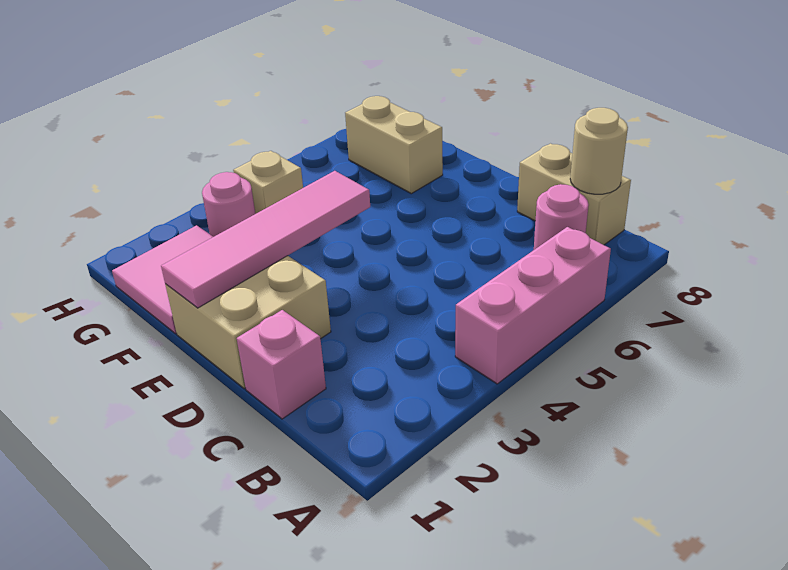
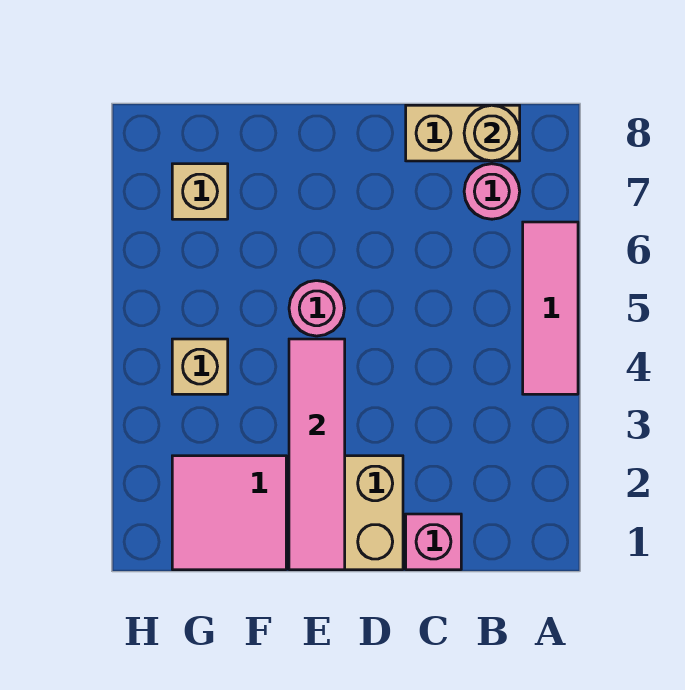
pink 1x3 brick [455,227,611,384] -> pink 1x3 tile [523,222,578,394]
tan 1x2 brick [345,96,443,194] -> tan 1x1 brick [172,164,228,219]
pink 1x1 round brick [202,172,255,237] -> pink 1x1 round brick moved to [289,281,345,336]

